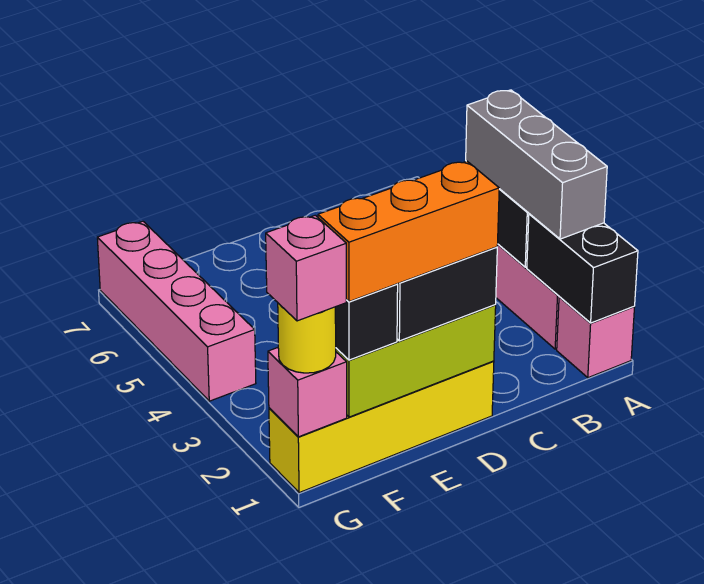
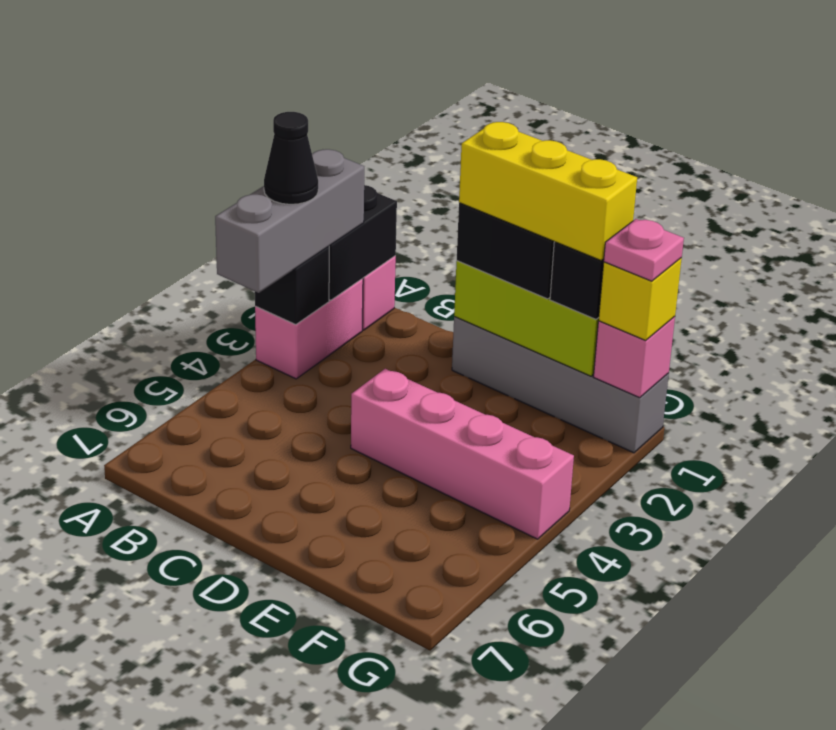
none -> black 1x1 cone [264,112,318,204]
yellow 1x4 brick [269,361,494,493] -> grey 1x4 brick [452,317,669,453]
orange 1x3 brick [318,161,499,302] -> yellow 1x3 brick [459,122,637,260]
yellow 1x1 round brick [278,303,336,373] -> yellow 1x1 brick [599,258,682,340]
pink 1x1 brick [266,215,346,321] -> pink 1x1 plate [604,219,684,281]
pink 1x4 brick [97,221,256,401] -> pink 1x4 brick turned to [351,369,574,539]

